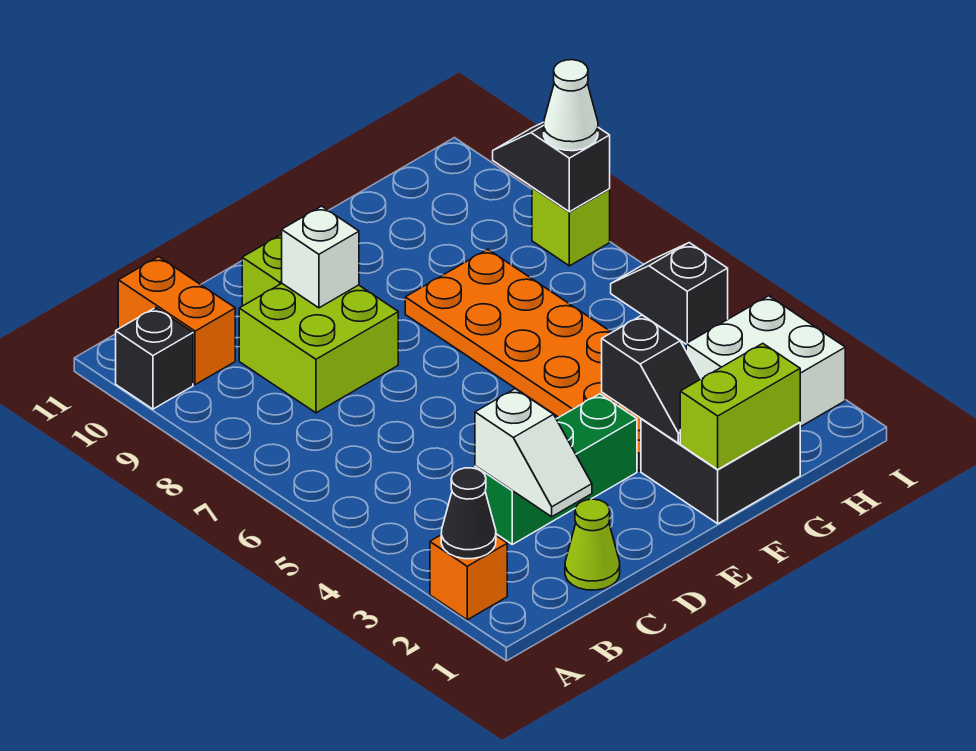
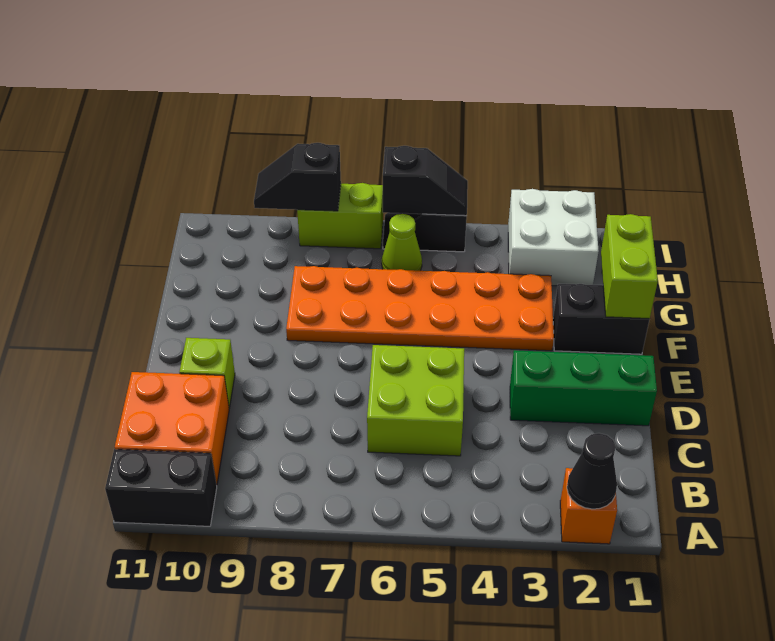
black 1x1 brick [116,308,193,409] -> black 1x2 brick [105,449,217,526]
orange 1x2 brick [118,257,235,385] -> orange 2x2 brick [115,372,229,485]
lime 1x1 cone [565,499,620,590] -> lime 1x1 cone moved to [382,214,422,271]
white 1x2 slope [475,389,592,517] -> none
green 1x3 brick [475,394,637,544] -> green 1x3 brick turned to [510,350,657,426]
lime 2x2 brick [239,284,398,413] -> lime 2x2 brick moved to [367,345,464,456]
white 1x1 brick [282,206,359,308] -> none
black 2x2 brick [641,419,800,524] -> black 1x2 brick [553,284,650,354]
black 1x2 slope [602,315,701,443] -> black 1x2 slope moved to [383,146,468,216]
lime 1x1 brick [532,187,610,266] -> lime 1x2 brick [297,183,383,249]
white 1x1 cone [544,60,598,151] -> none

